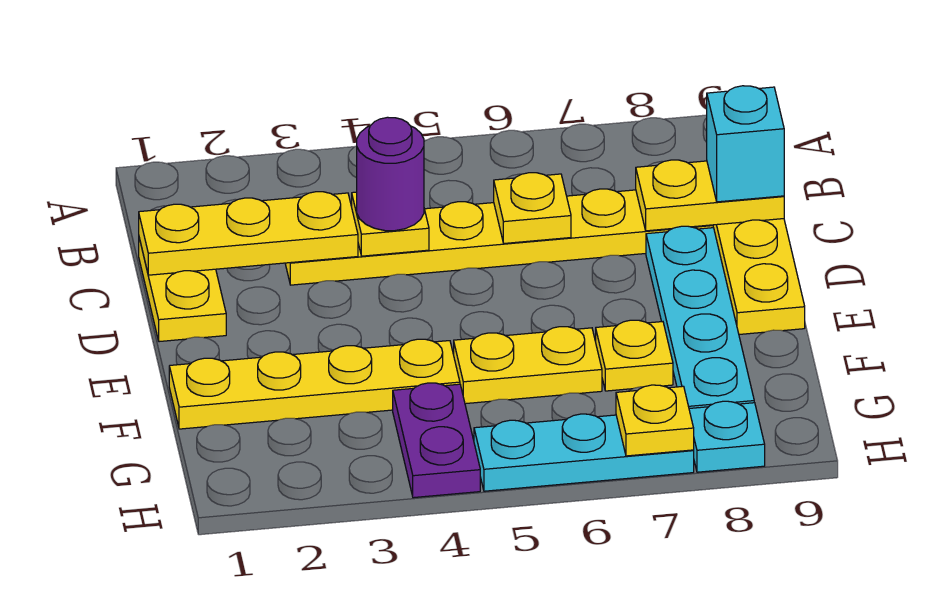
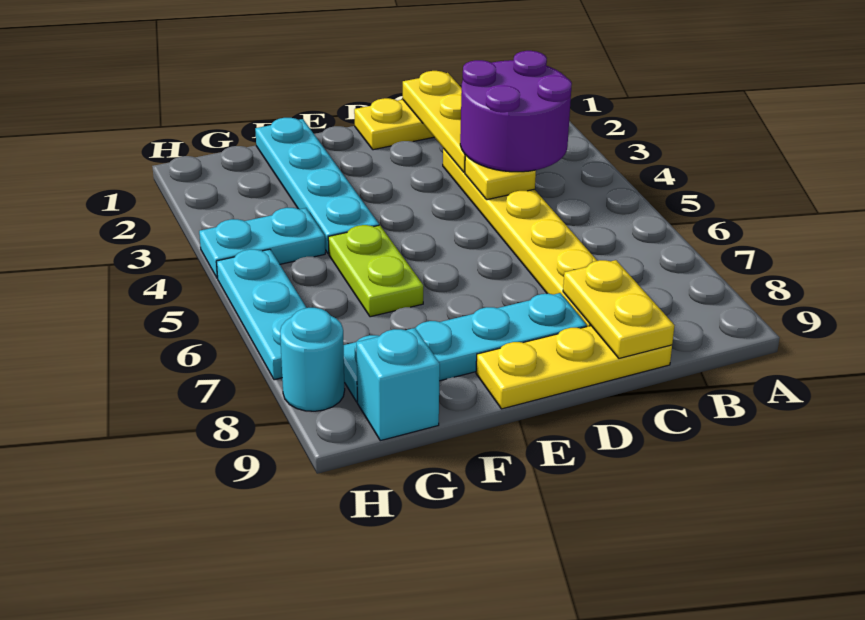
purple 1x1 round brick [357,117,424,231] -> purple 2x2 round brick [460,51,572,172]
yellow 1x1 plate [494,173,571,243] -> none
cyan 1x1 brick [707,86,784,202] -> cyan 1x1 brick moved to [356,328,440,441]
yellow 1x4 plate [169,339,460,429] -> cyan 1x4 plate [255,118,379,254]
yellow 1x2 plate [454,327,602,404] -> lime 1x2 plate [328,225,423,317]
yellow 1x1 plate [596,320,673,391] -> none
purple 1x2 plate [393,383,480,498] -> cyan 1x2 plate [199,208,325,278]
yellow 1x1 plate [616,385,694,456] -> none
cyan 1x1 plate [689,401,765,472] -> cyan 1x1 round brick [280,308,345,411]

